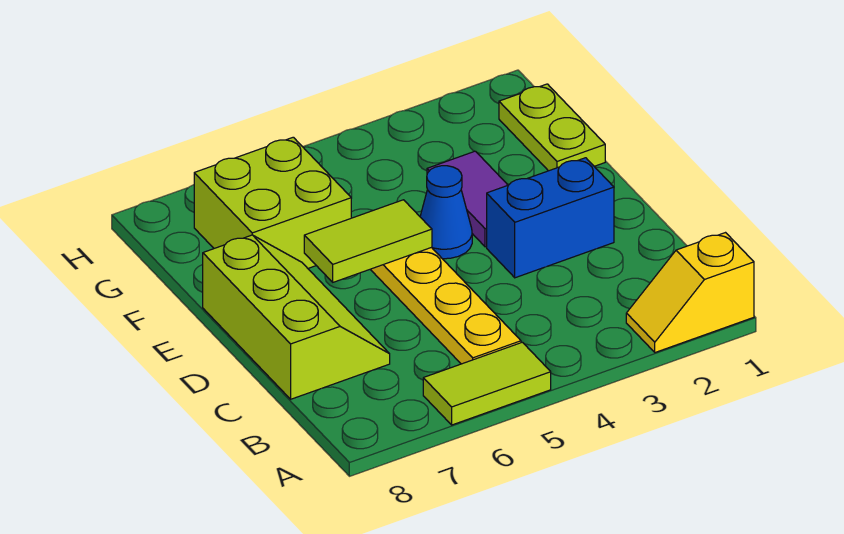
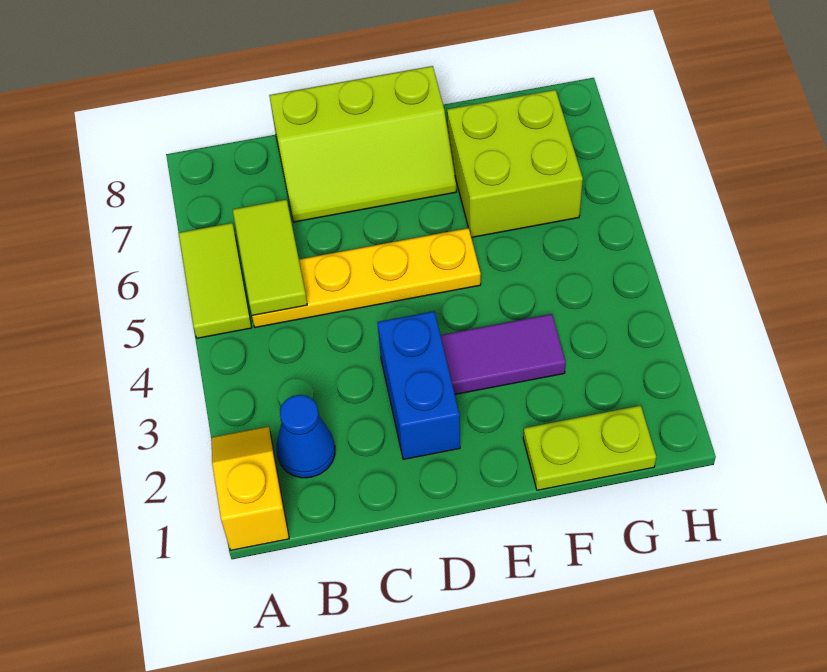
blue 1x1 cone [420,166,472,259] -> blue 1x1 cone moved to [277,395,335,478]
lime 1x2 tile [304,200,432,282] -> lime 1x2 tile moved to [233,199,307,315]

